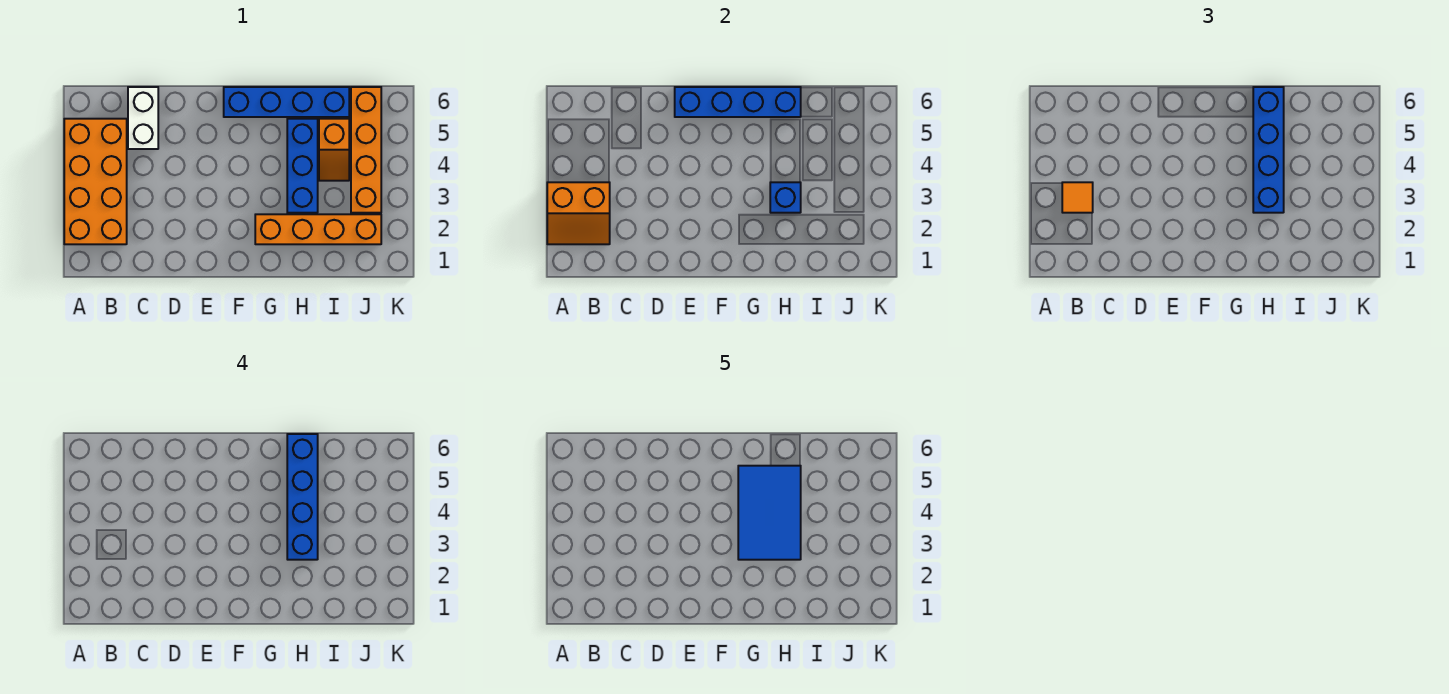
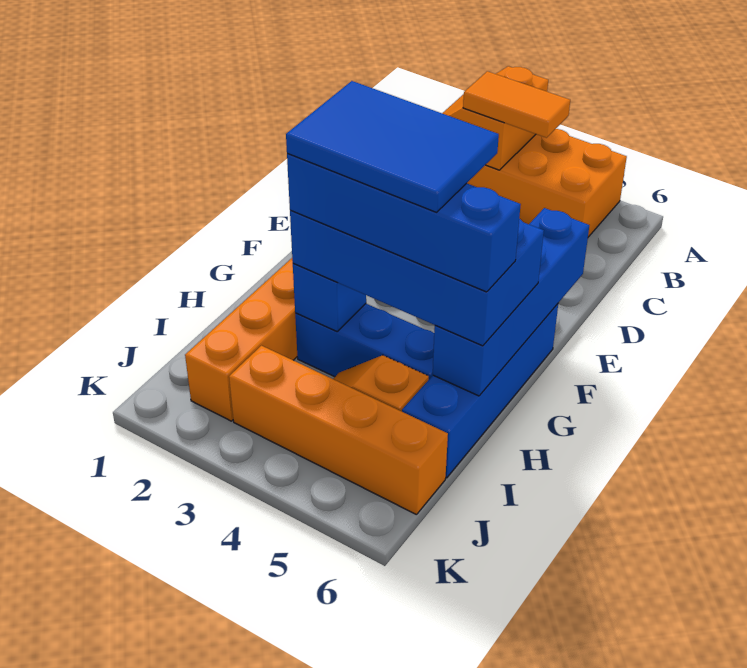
orange 1x1 tile [1062,182,1093,213] -> orange 1x2 tile [463,71,570,138]
white 1x2 brick [128,87,158,149] -> none
blue 1x4 brick [1253,87,1284,213] -> blue 2x4 brick [290,210,544,346]

